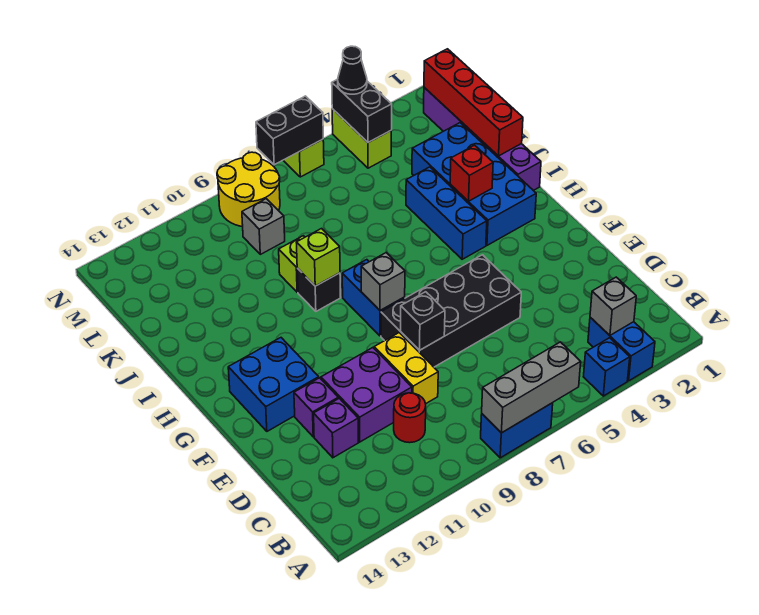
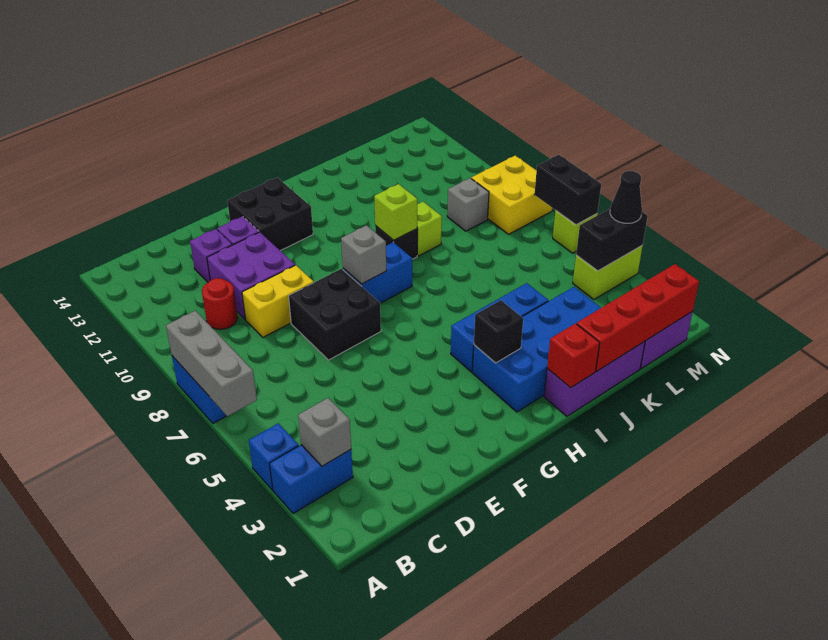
black 2x4 brick [381,255,521,367] -> black 2x2 brick [289,269,381,360]
black 1x1 brick [401,292,445,350] -> black 1x1 brick moved to [474,300,523,363]
blue 2x2 brick [228,338,319,431] -> black 2x2 brick [227,178,313,251]
red 1x1 brick [450,145,493,201] -> red 1x1 brick moved to [547,323,600,388]
yellow 2x2 round brick [217,152,280,227] -> yellow 2x2 brick [471,156,552,234]

